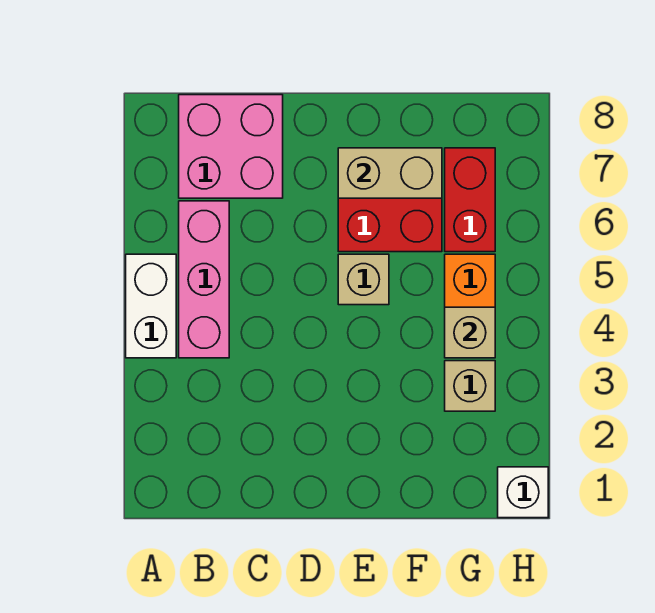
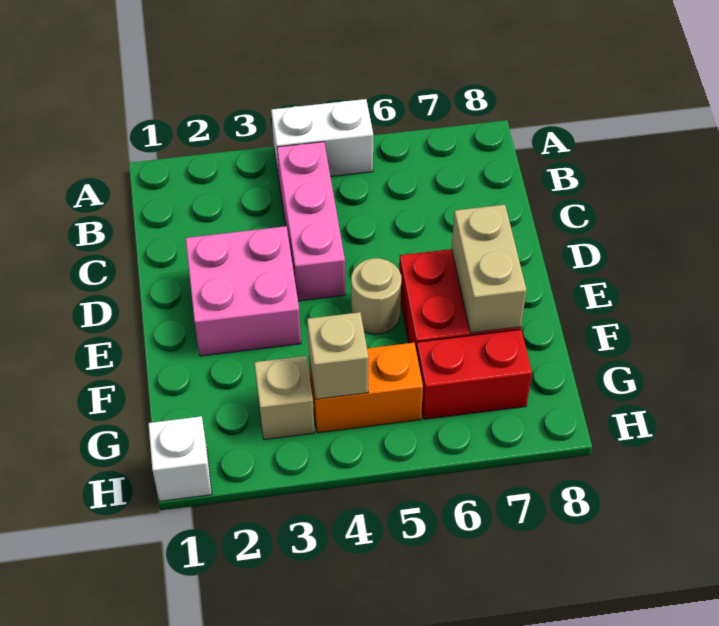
pink 1x3 brick [179,201,229,358] -> pink 1x3 brick turned to [277,142,345,301]
pink 2x2 brick [179,95,283,198] -> pink 2x2 brick moved to [186,226,301,356]
tan 1x1 brick [338,254,389,305] -> tan 1x1 round brick [351,258,401,334]

